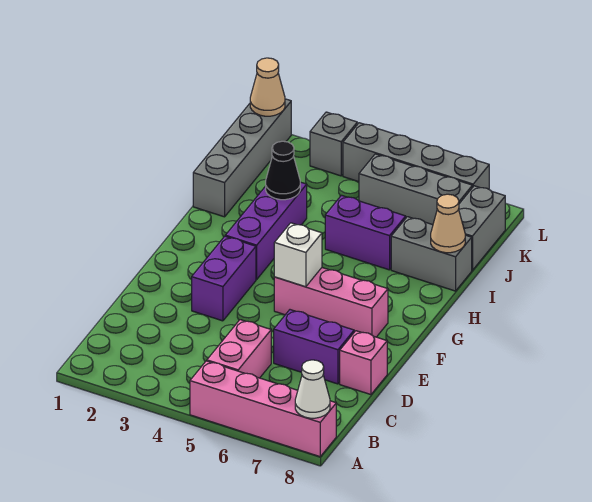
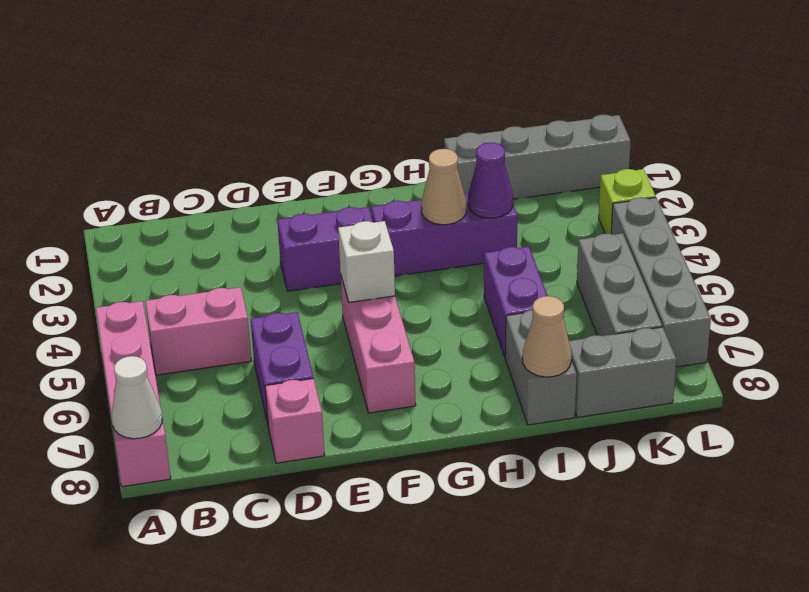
black 1x1 cone [266,141,300,200] -> purple 1x1 cone [468,142,513,218]
tan 1x1 cone [250,58,285,116] -> tan 1x1 cone moved to [421,149,466,225]
grey 1x1 brick [310,112,357,176] -> lime 1x1 brick [599,169,656,234]

